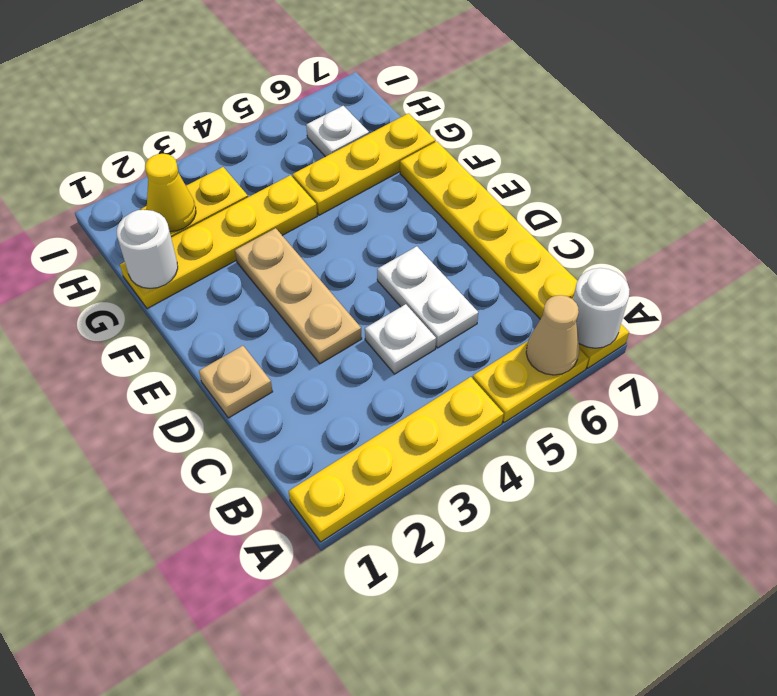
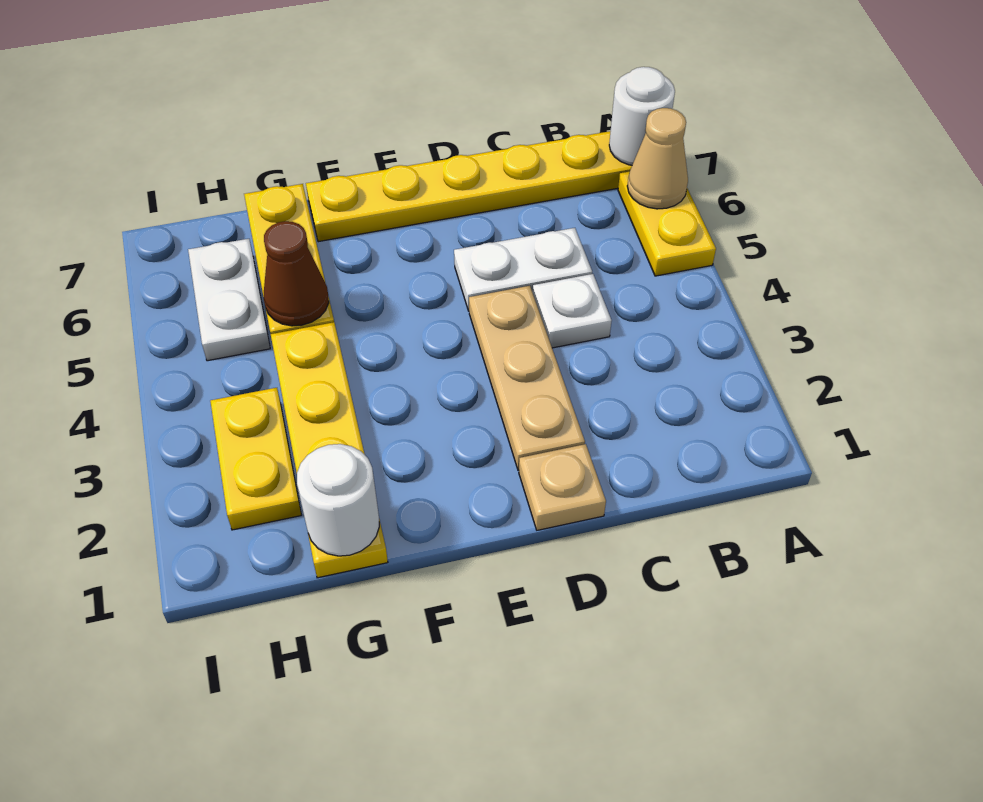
yellow 1x4 plate [289,377,504,542] -> none
tan 1x3 plate [235,228,362,364] -> tan 1x3 plate turned to [469,286,585,470]
none -> brown 1x1 cone [264,221,329,326]
yellow 1x1 cone [145,154,196,232] -> none
white 1x1 plate [306,106,369,157] -> white 1x2 plate [188,239,270,361]

